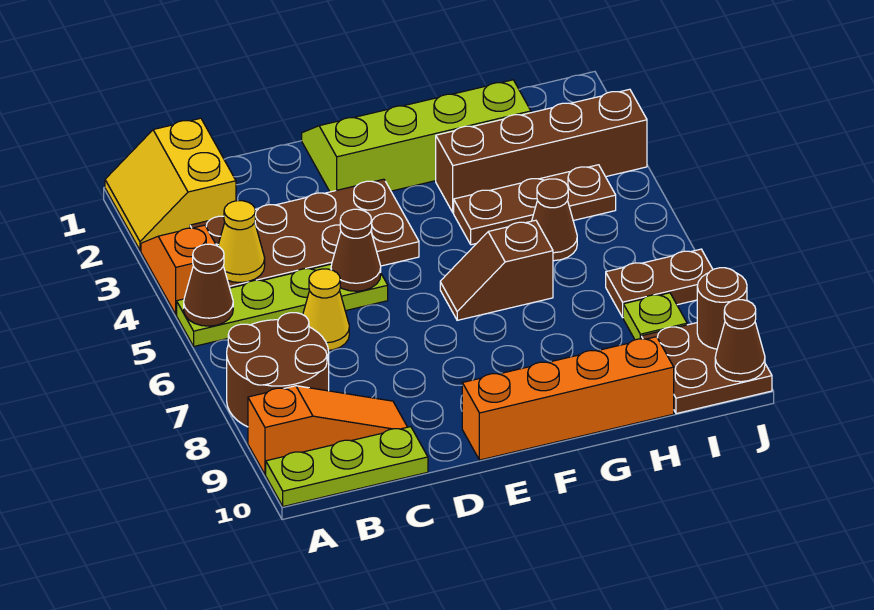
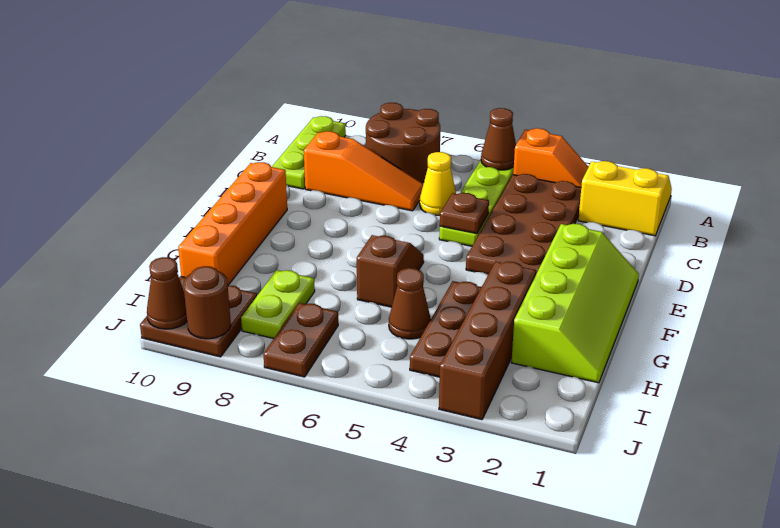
orange 1x3 slope [248,386,407,475] -> orange 1x3 slope turned to [304,131,423,211]
yellow 1x1 cone [218,201,265,283] -> none
brown 1x1 cone [331,209,381,291] -> brown 1x1 plate [440,193,489,234]
lime 1x1 plate [623,293,687,340] -> lime 1x2 plate [241,270,315,339]

